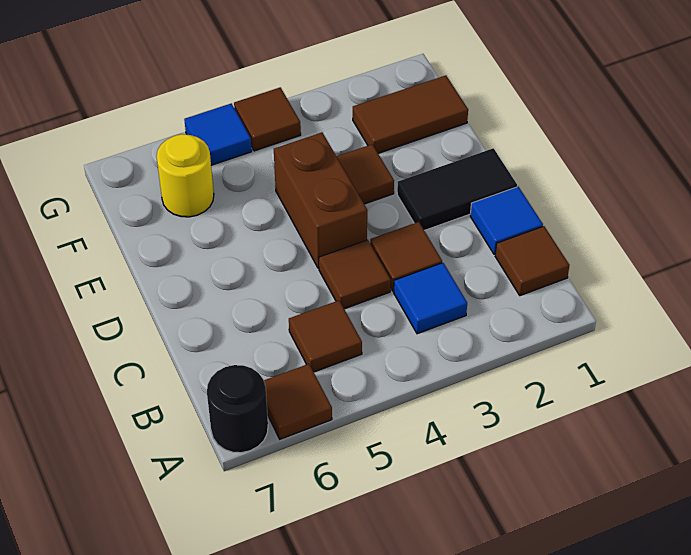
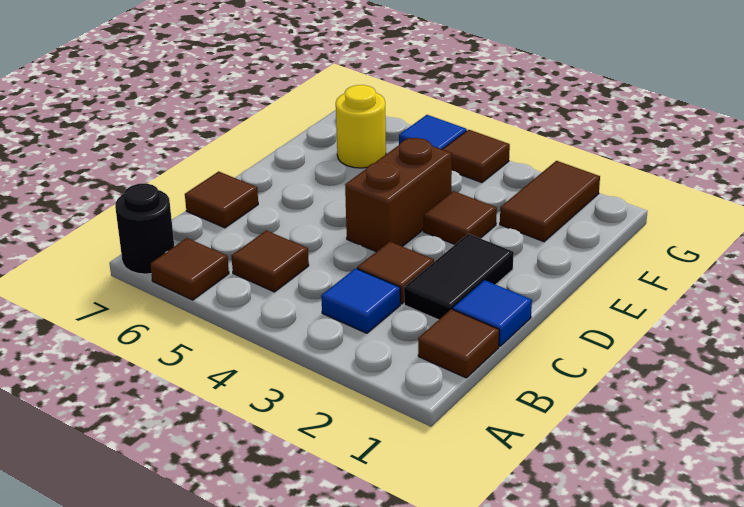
brown 1x1 tile [319,240,391,309] -> brown 1x1 tile moved to [185,171,258,228]
black 1x2 tile [397,148,517,230] -> black 1x2 tile turned to [404,234,514,320]
brown 1x2 tile [353,75,468,153] -> brown 1x2 tile turned to [500,161,600,242]

